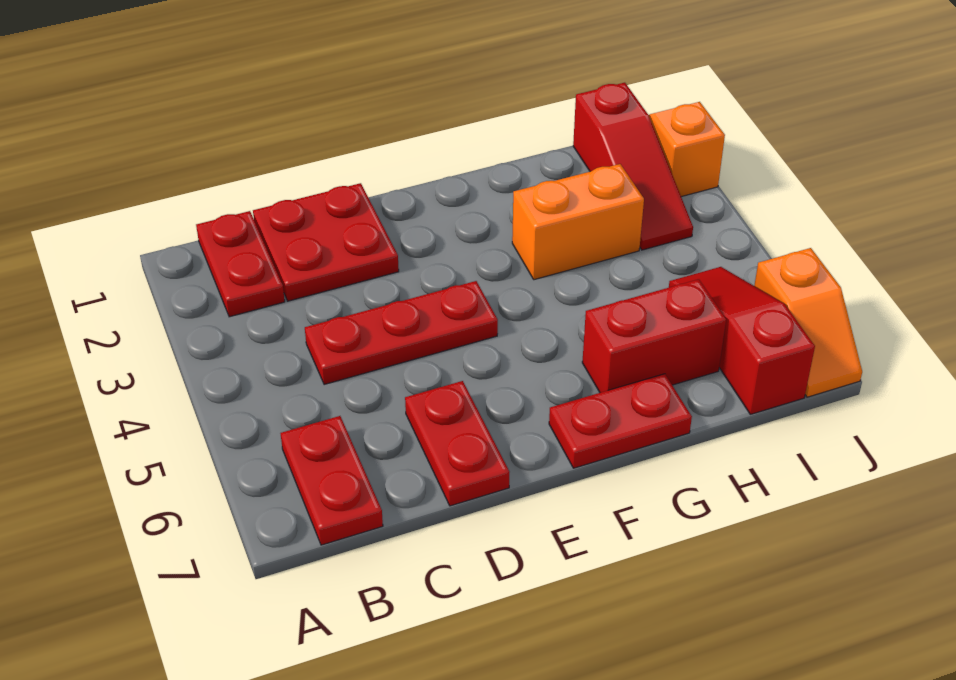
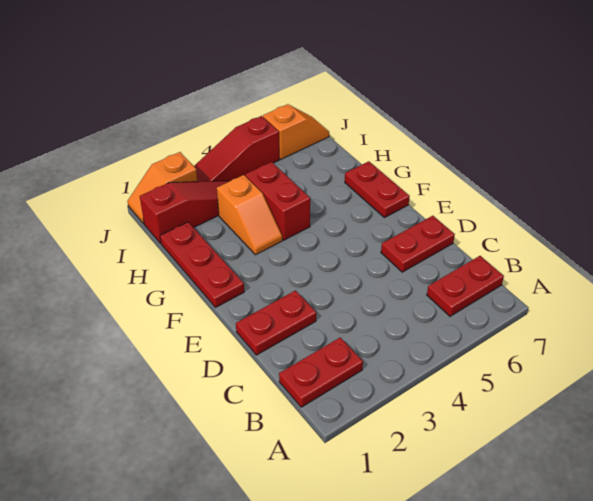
red 2x2 plate [253,183,399,301] -> red 1x2 plate [236,291,316,355]
red 1x3 plate [305,281,498,385] -> red 1x3 plate moved to [160,222,244,307]
orange 1x2 brick [512,164,644,280] -> orange 1x2 slope [217,175,282,255]
red 1x2 brick [582,279,726,393] -> red 1x2 brick moved to [245,162,310,240]
red 1x3 slope [669,267,815,414] -> red 1x3 slope moved to [194,116,279,182]

